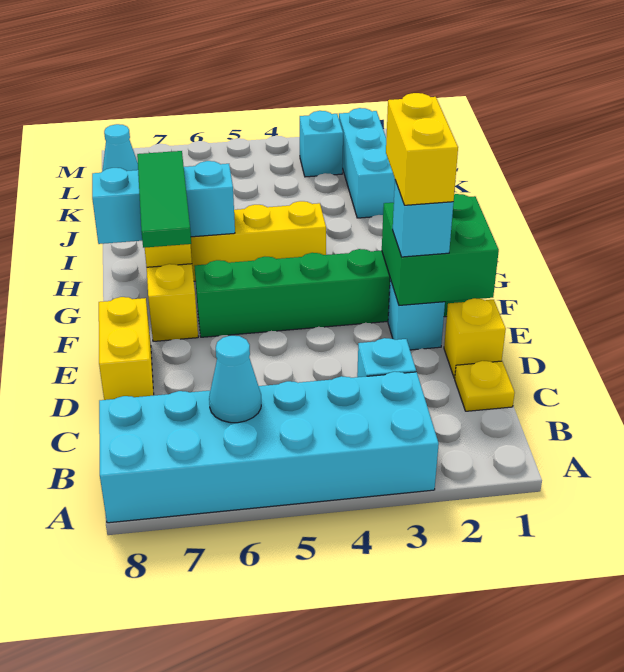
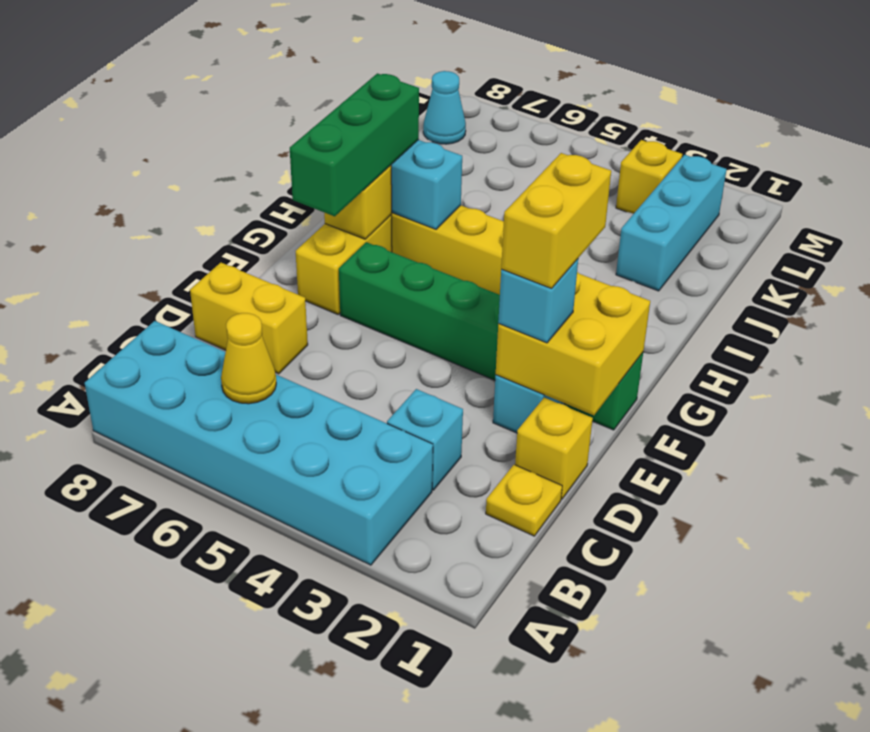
cyan 1x1 cone [209,336,261,423] -> yellow 1x1 cone [221,313,276,404]
yellow 1x2 brick [99,297,154,400] -> yellow 1x2 brick turned to [190,263,308,374]
green 2x2 brick [382,194,499,305] -> yellow 2x2 brick [496,272,650,415]
green 1x3 tile [137,151,191,248] -> green 1x3 brick [290,73,419,216]
cyan 1x1 brick [300,111,343,177] -> yellow 1x1 brick [616,140,682,214]

